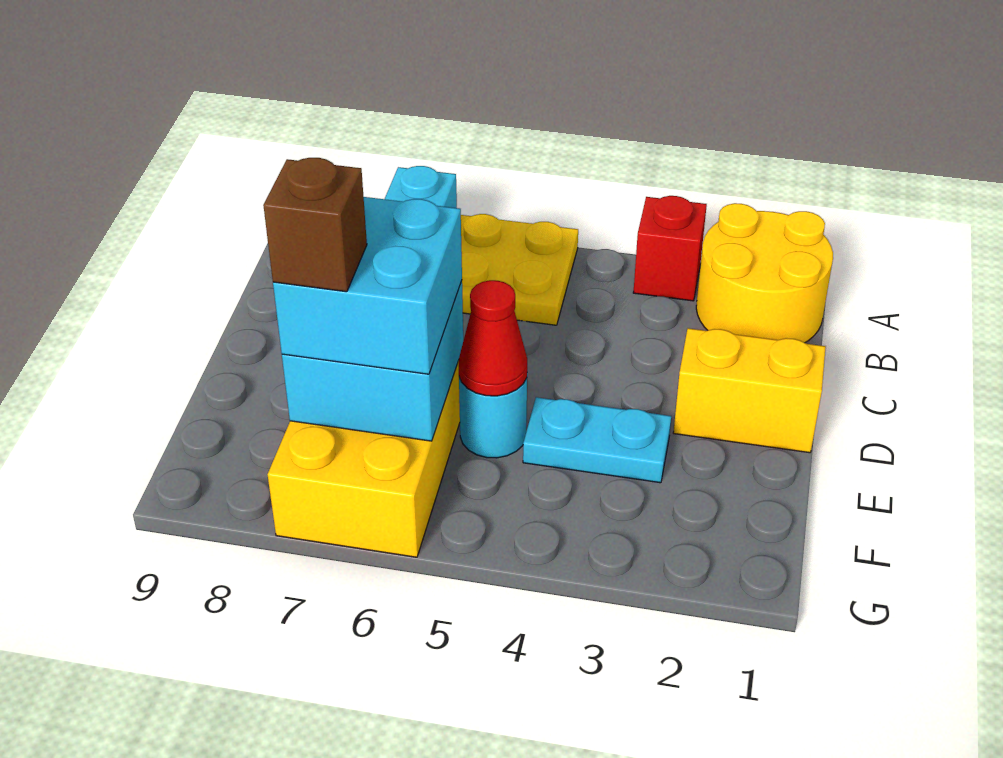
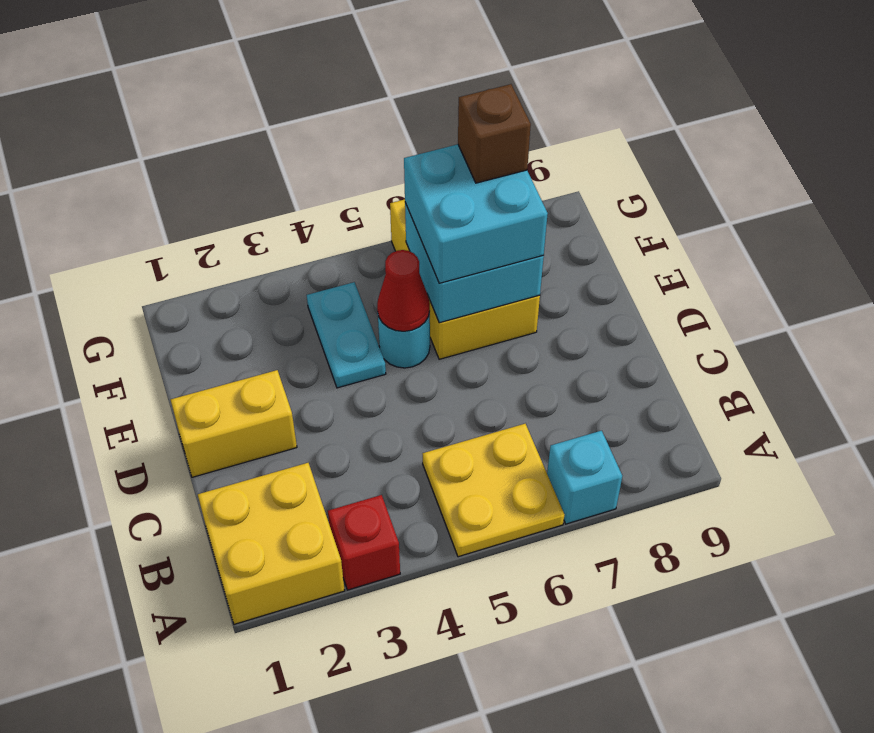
yellow 2x2 round brick [696,203,833,343] -> yellow 2x2 brick [198,463,345,624]
cyan 1x2 plate [523,397,671,483] -> cyan 1x2 plate turned to [307,282,386,388]

